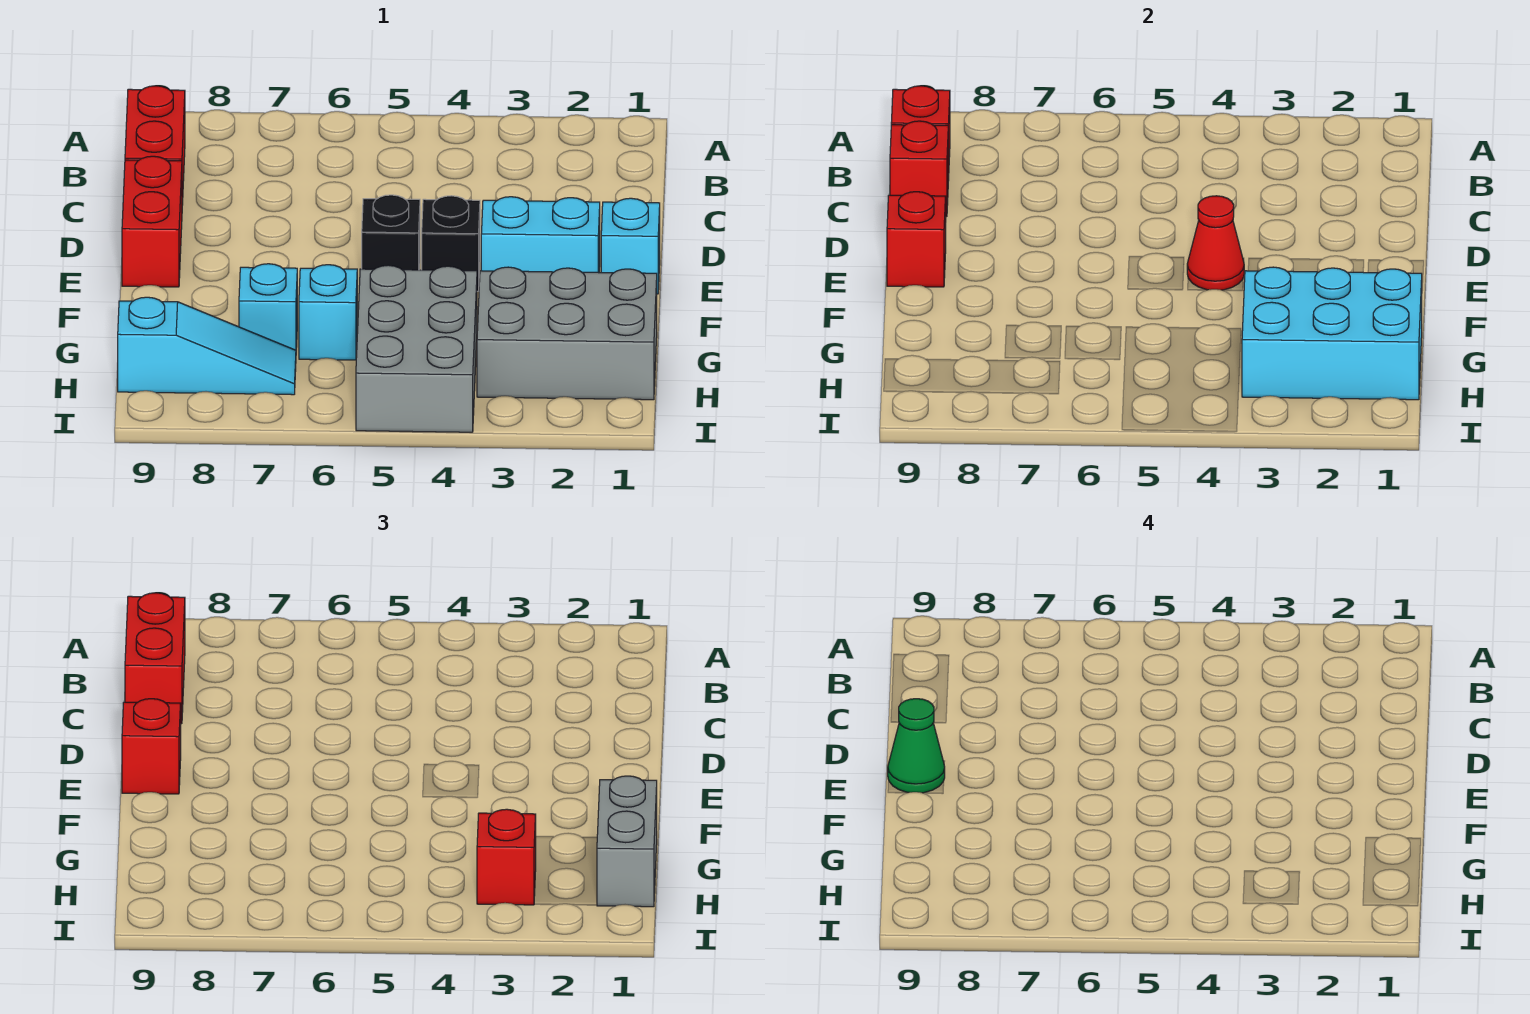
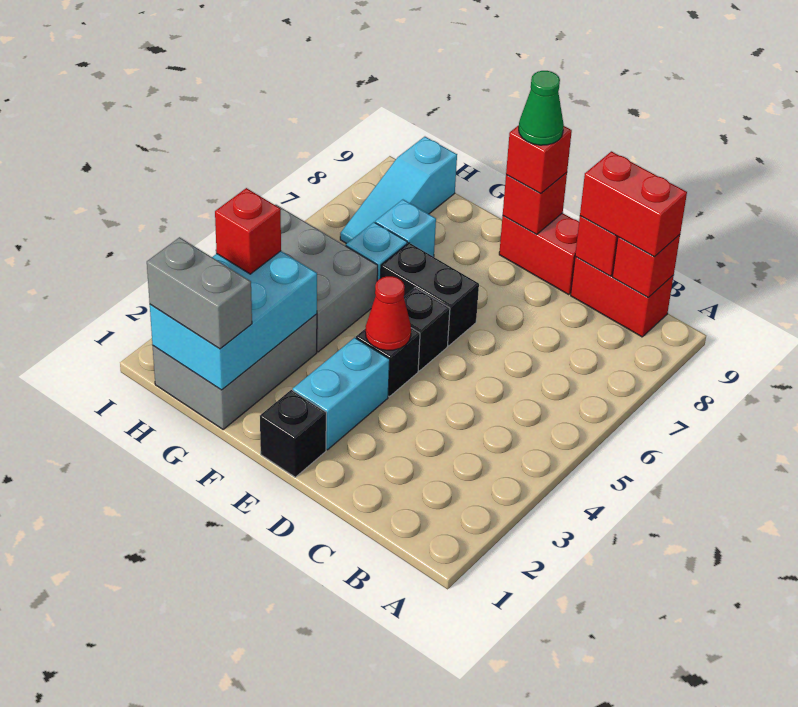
cyan 1x1 brick [601,198,660,294] -> black 1x1 brick [260,390,326,477]
none -> black 1x2 brick [381,243,479,346]

